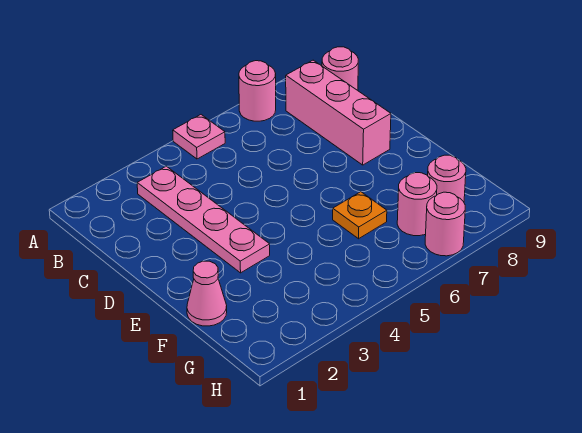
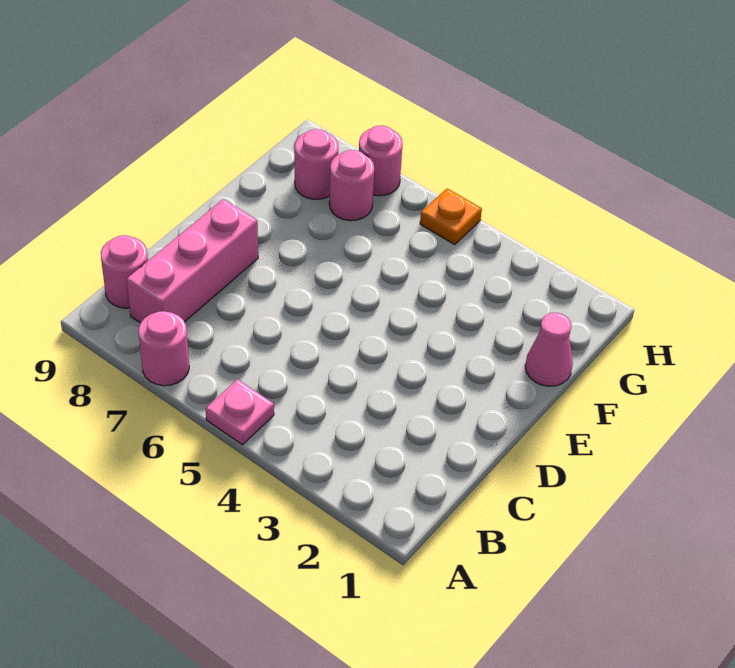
pink 1x4 plate [137,166,270,273] -> none
orange 1x1 plate [333,192,387,239] -> orange 1x1 plate moved to [420,188,482,244]

